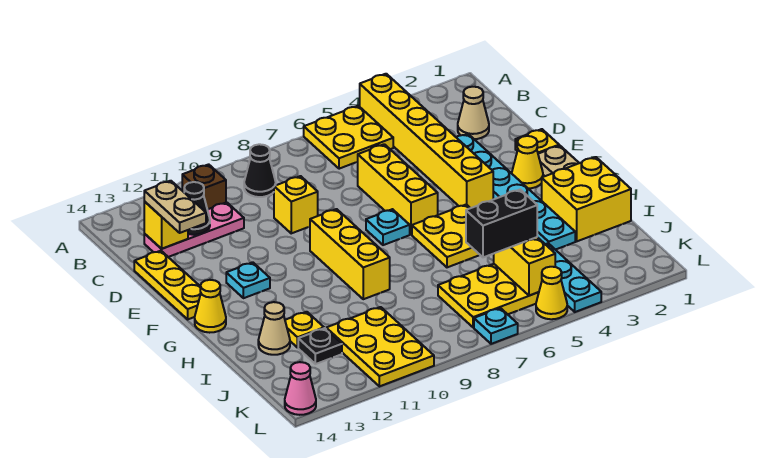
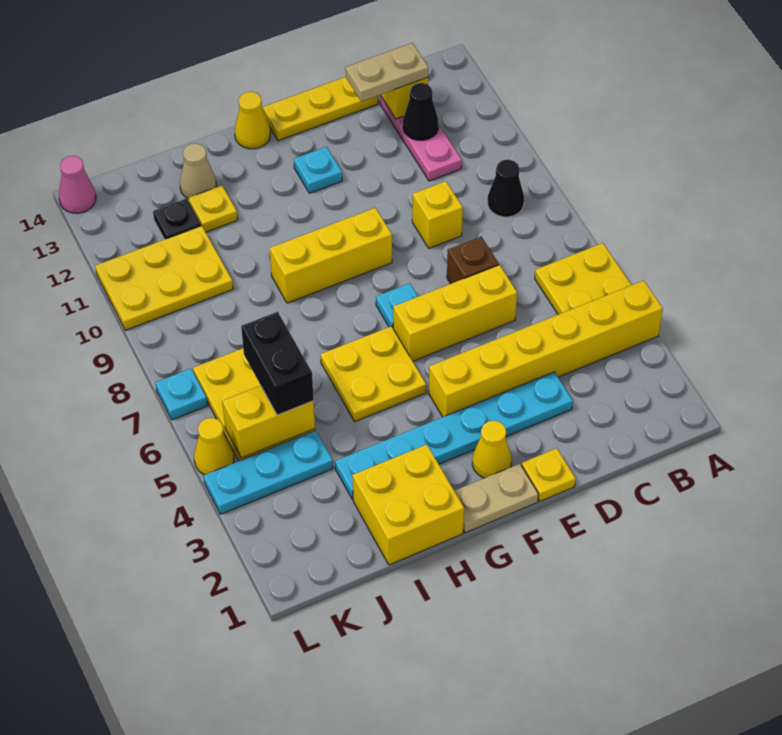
brown 1x1 brick [182,164,226,210] -> brown 1x1 brick moved to [447,237,499,284]
tan 1x1 cone [458,87,489,139] -> none

